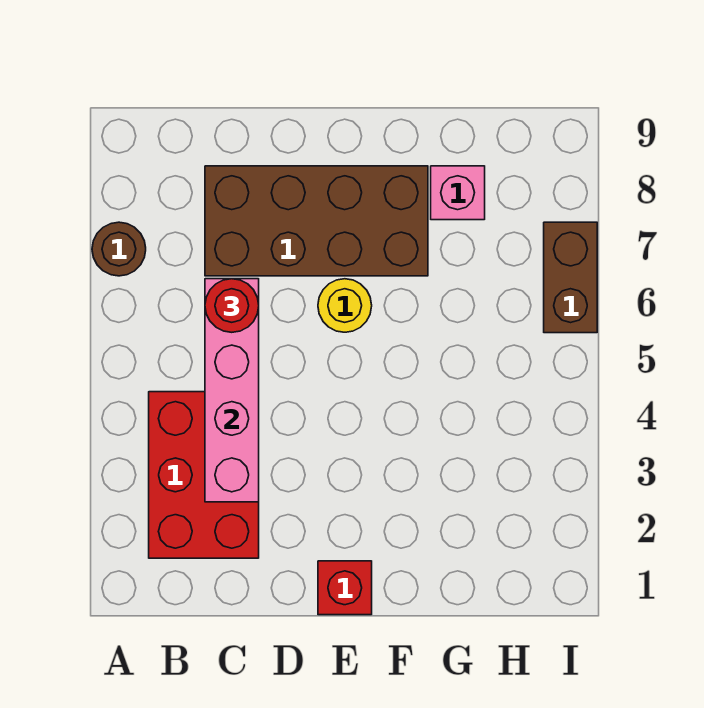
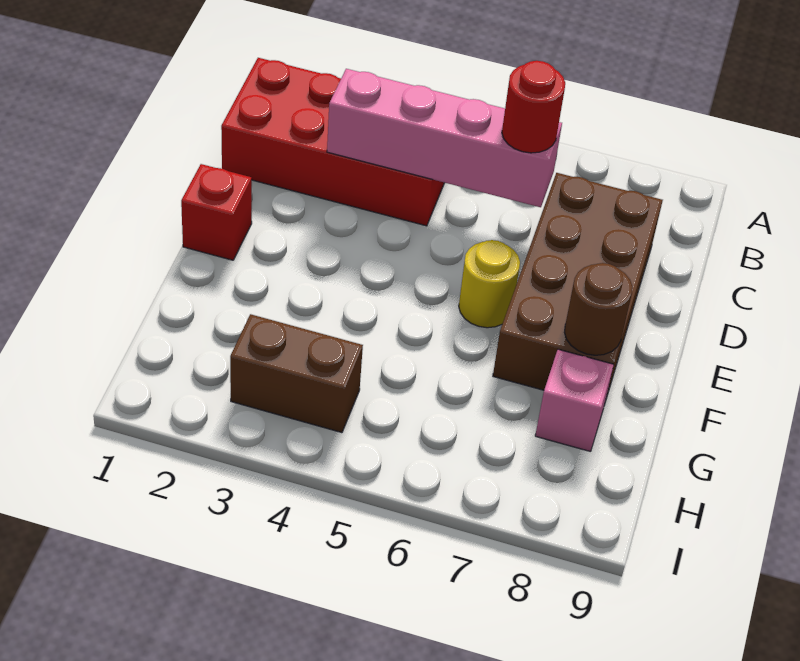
brown 1x1 round brick [92,222,146,276] -> brown 1x1 round brick moved to [564,263,632,355]
red 2x3 brick [149,392,259,558] -> red 2x4 brick [221,58,444,226]
brown 1x2 brick [544,222,597,333] -> brown 1x2 brick moved to [230,314,363,433]

